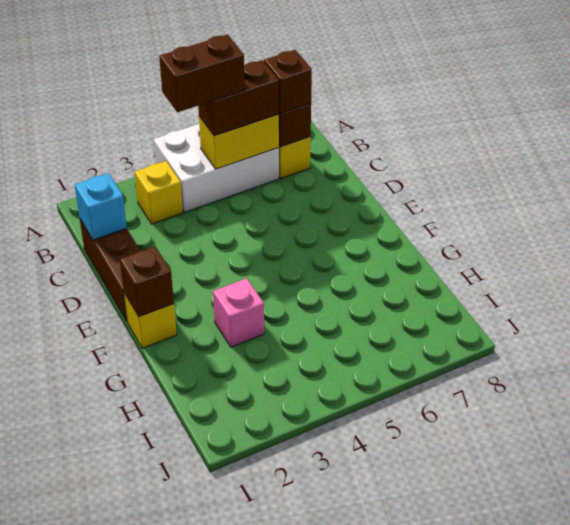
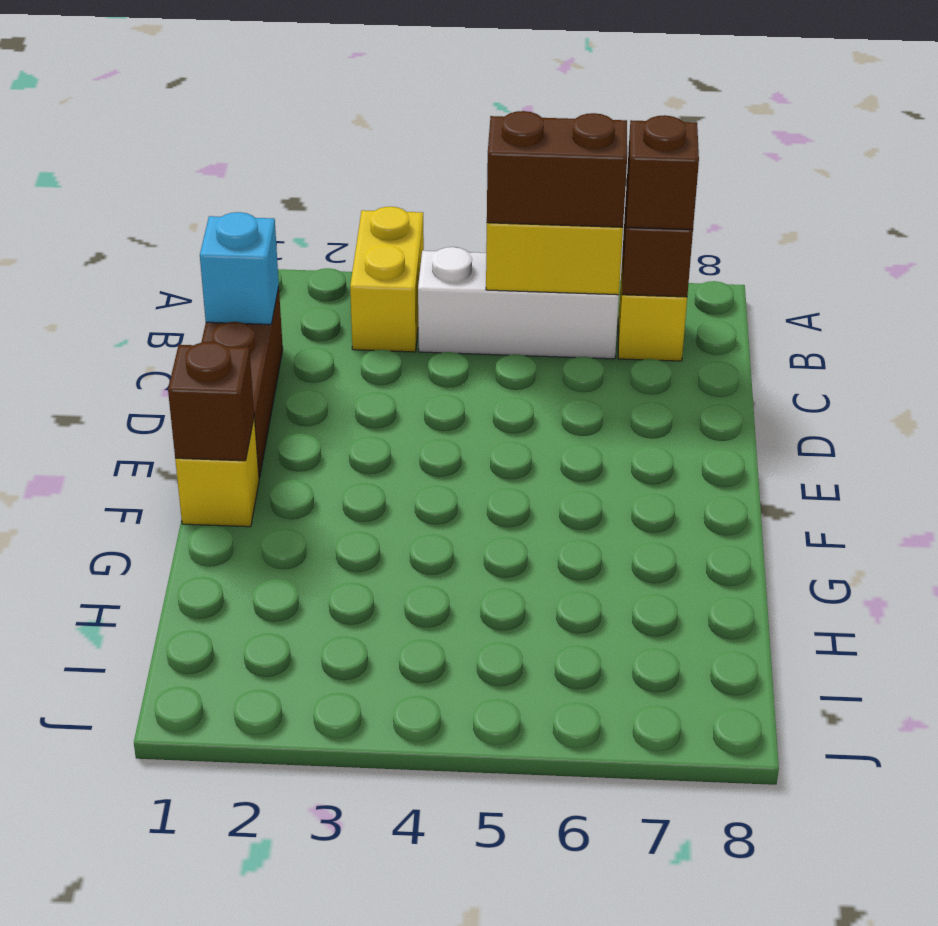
white 2x3 brick [153,124,279,212] -> white 1x3 brick [418,247,619,359]
yellow 1x1 brick [135,161,183,224] -> yellow 1x2 brick [350,207,424,352]
brown 1x2 brick [159,34,245,112] -> none
pink 1x1 brick [213,278,264,347] -> none

